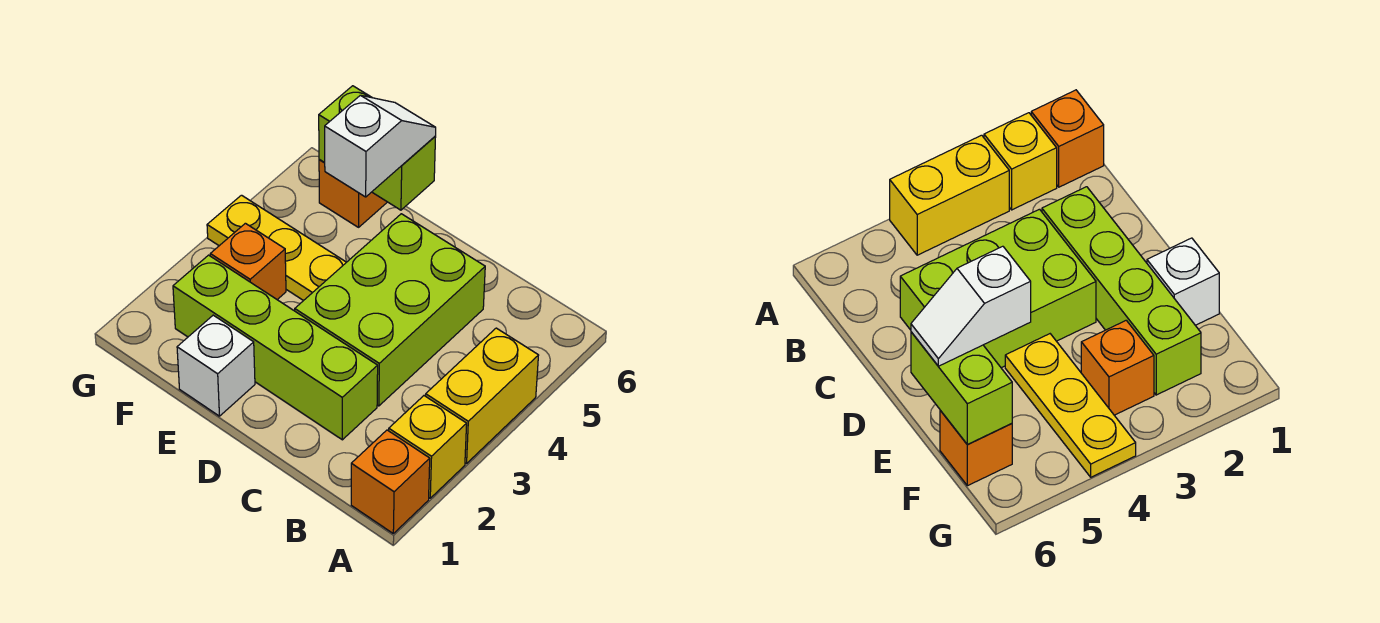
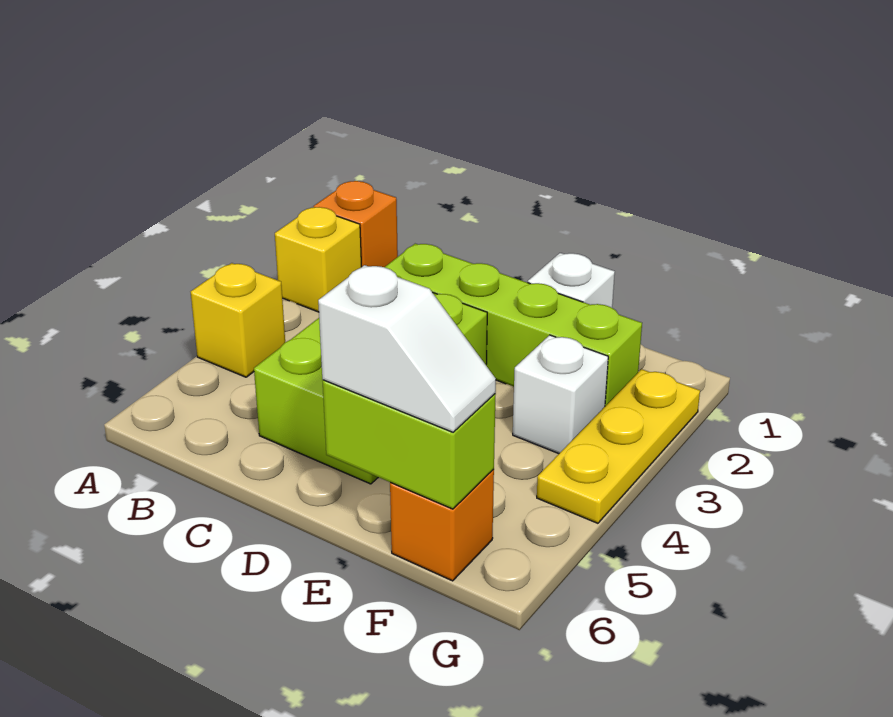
yellow 1x2 brick [426,328,539,464] -> yellow 1x1 brick [191,263,285,377]
yellow 1x3 plate [207,195,346,301] -> yellow 1x3 plate turned to [537,369,700,523]
white 1x2 slope [325,95,436,197] -> white 1x2 slope turned to [318,265,496,432]
orange 1x1 brick [210,223,286,299] -> white 1x1 brick [513,335,608,454]

